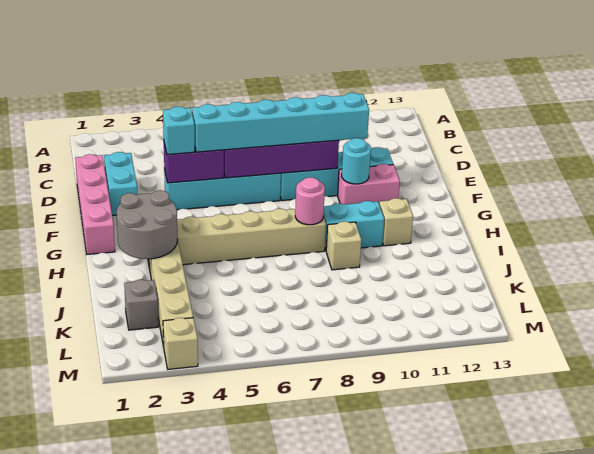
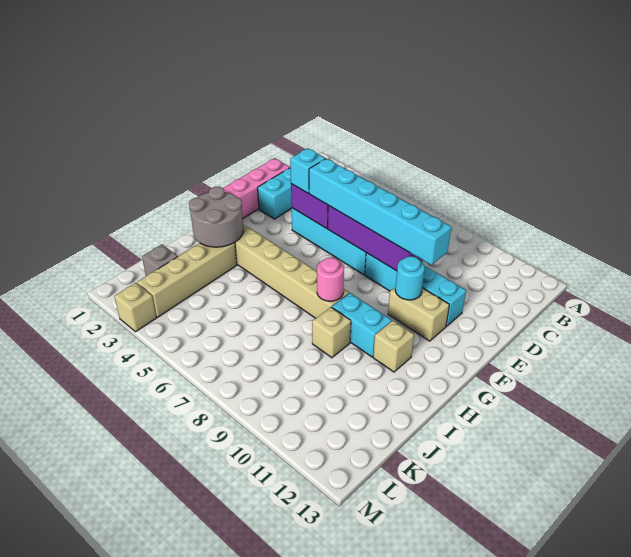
pink 1x2 brick [338,164,400,204] -> tan 1x2 brick [388,287,449,341]

